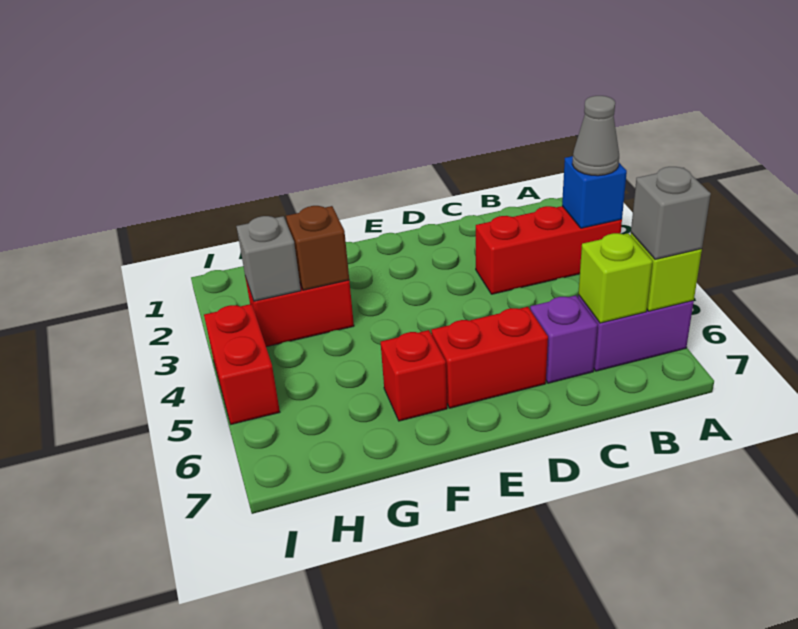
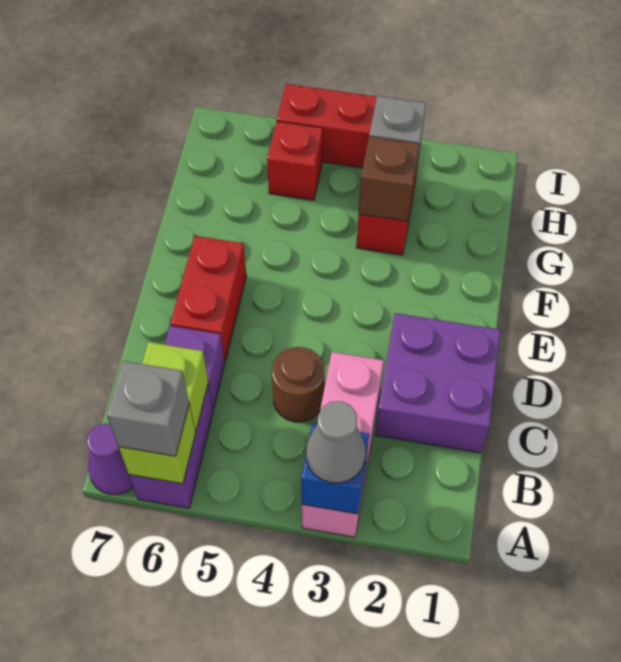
red 1x3 brick [476,206,622,294] -> pink 1x3 brick [302,352,384,537]
none -> purple 1x1 cone [87,424,133,495]
none -> purple 2x2 brick [375,313,501,453]
none -> brown 1x1 round brick [272,347,325,422]
red 1x1 brick [381,330,447,421] -> red 1x1 brick moved to [267,121,323,200]

